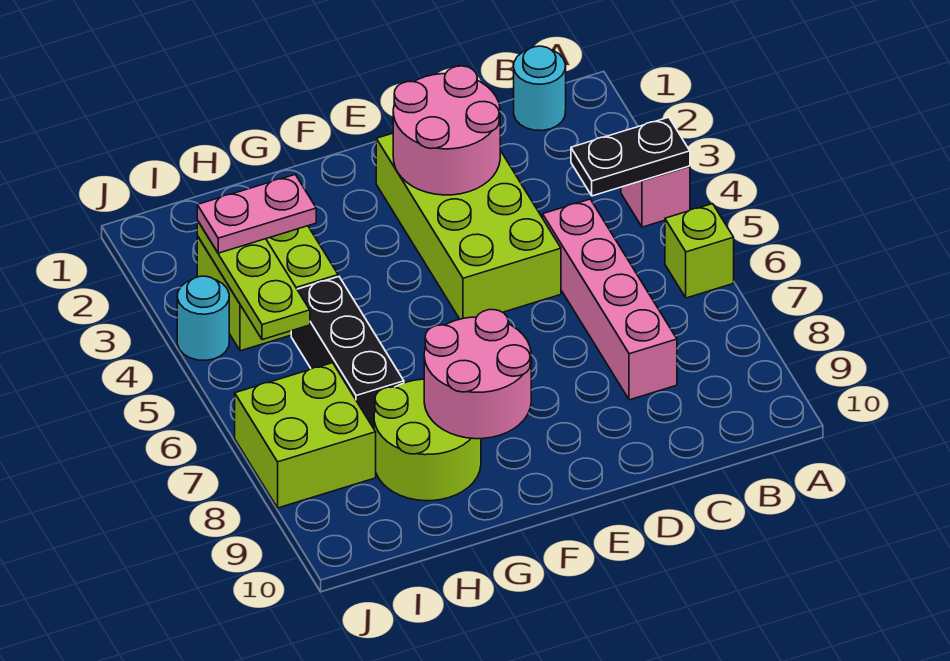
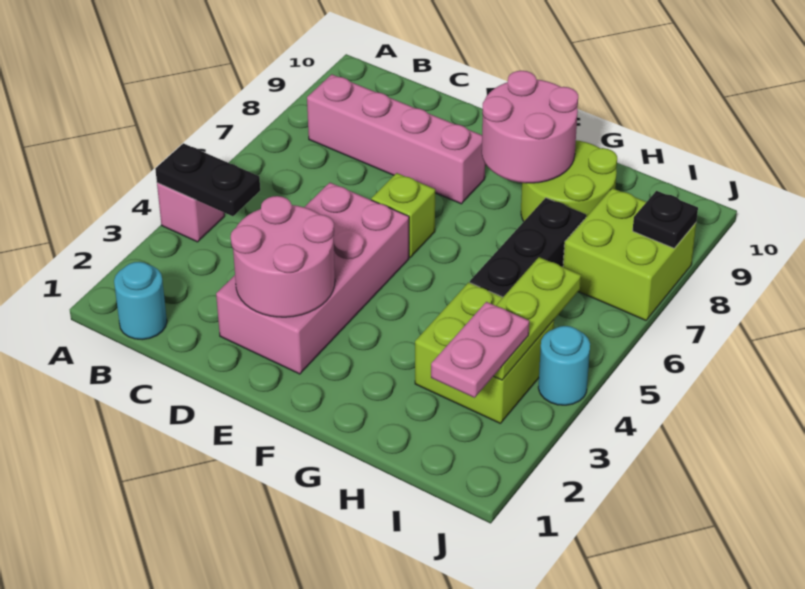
lime 1x1 brick [665,204,734,298] -> lime 1x1 brick moved to [371,173,435,257]
pink 1x4 brick [543,199,677,400] -> pink 1x4 brick turned to [307,74,485,204]
lime 2x4 brick [376,133,561,319] -> pink 2x4 brick [216,183,409,374]
pink 1x2 plate [197,175,316,253] -> pink 1x2 plate turned to [431,302,529,398]
none -> black 1x1 plate [633,191,698,248]

